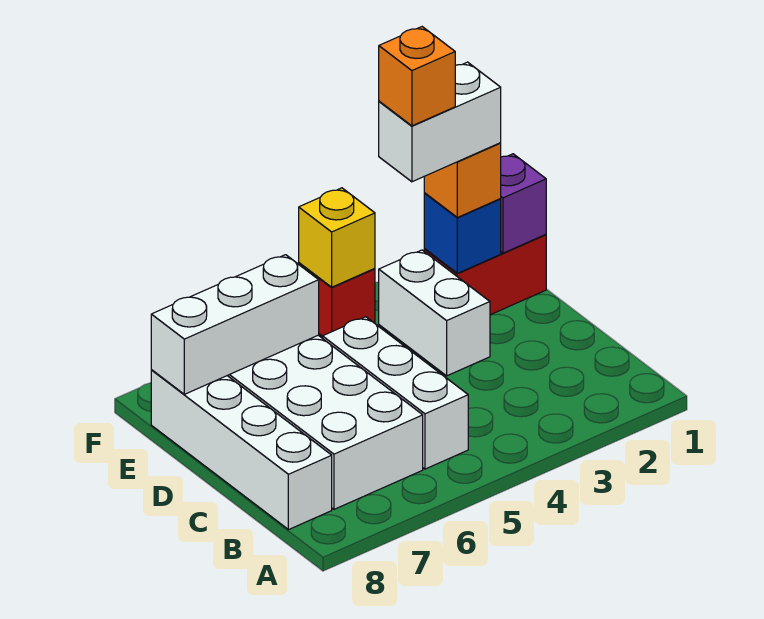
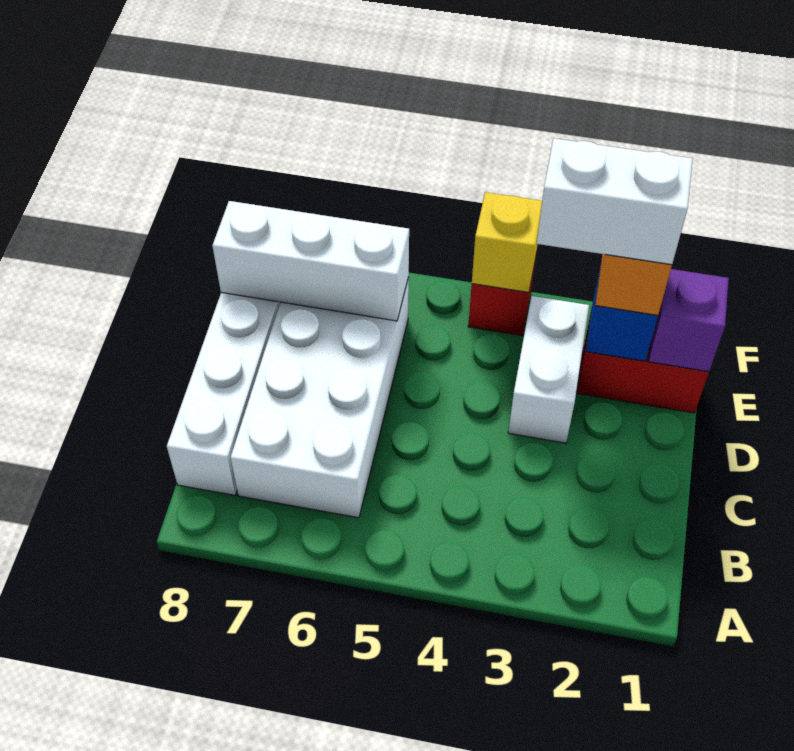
white 1x3 brick [323,317,468,469] -> none
orange 1x1 brick [379,27,455,126] -> none

